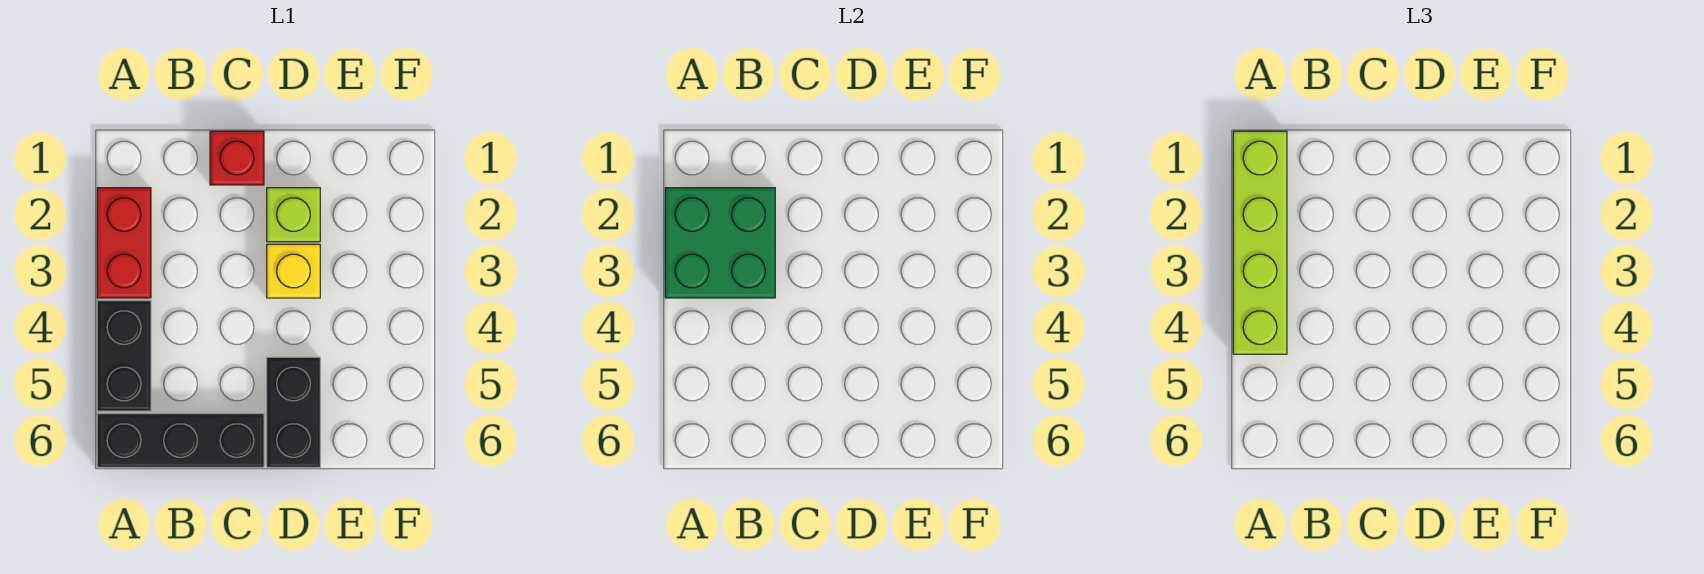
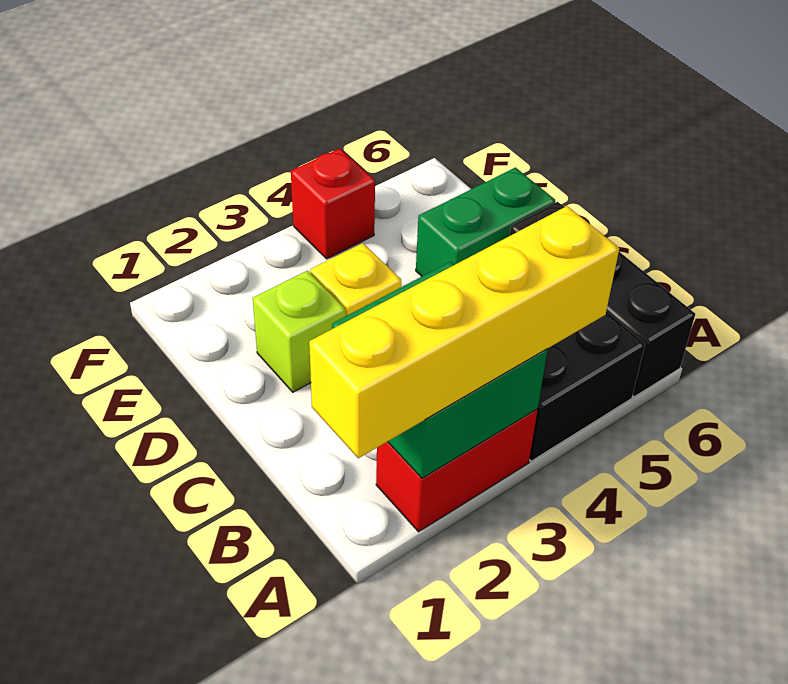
lime 1x4 brick [1233,131,1287,354] -> yellow 1x4 brick [309,206,619,458]
red 1x1 brick [210,131,264,185] -> red 1x1 brick moved to [291,149,375,259]
black 1x2 brick [267,357,320,467] -> green 1x2 brick [416,167,555,276]

